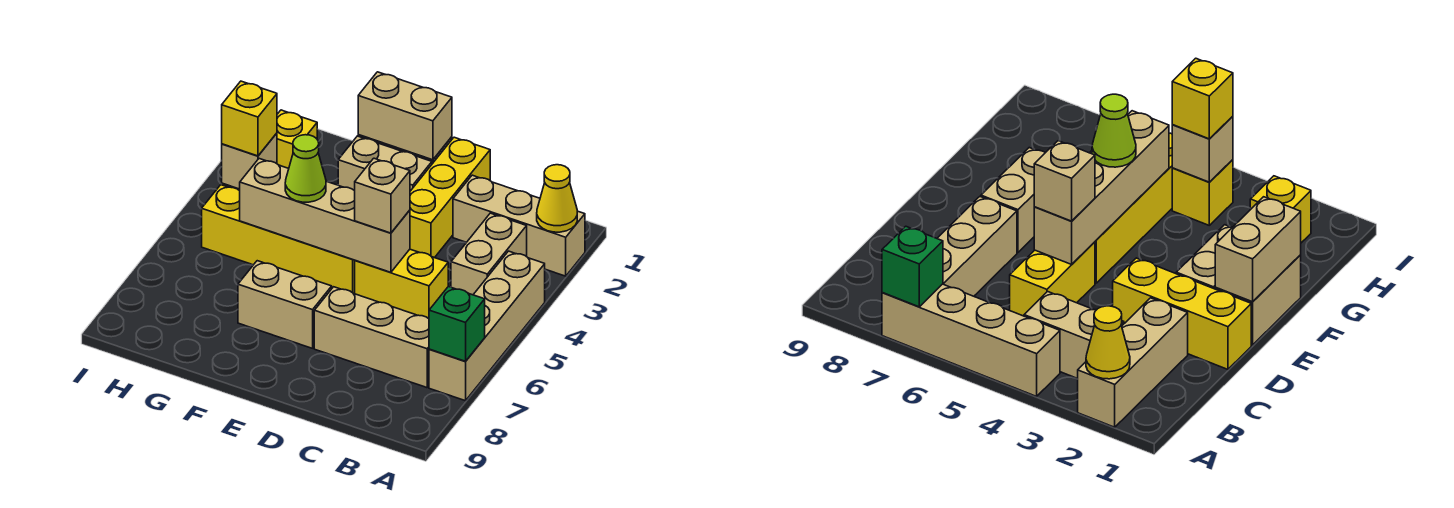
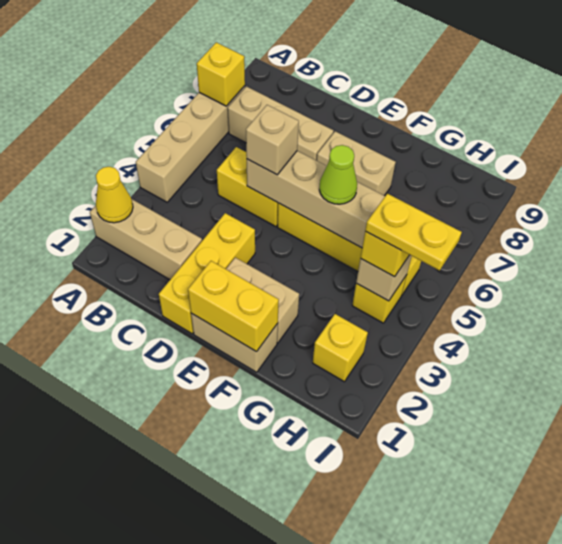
green 1x1 brick [429,287,485,362] -> yellow 1x1 brick [197,42,245,106]
tan 1x2 brick [451,213,527,295] -> none
tan 1x2 brick [358,72,452,160] -> yellow 1x2 brick [188,261,279,352]
none -> yellow 1x2 plate [365,194,462,270]

